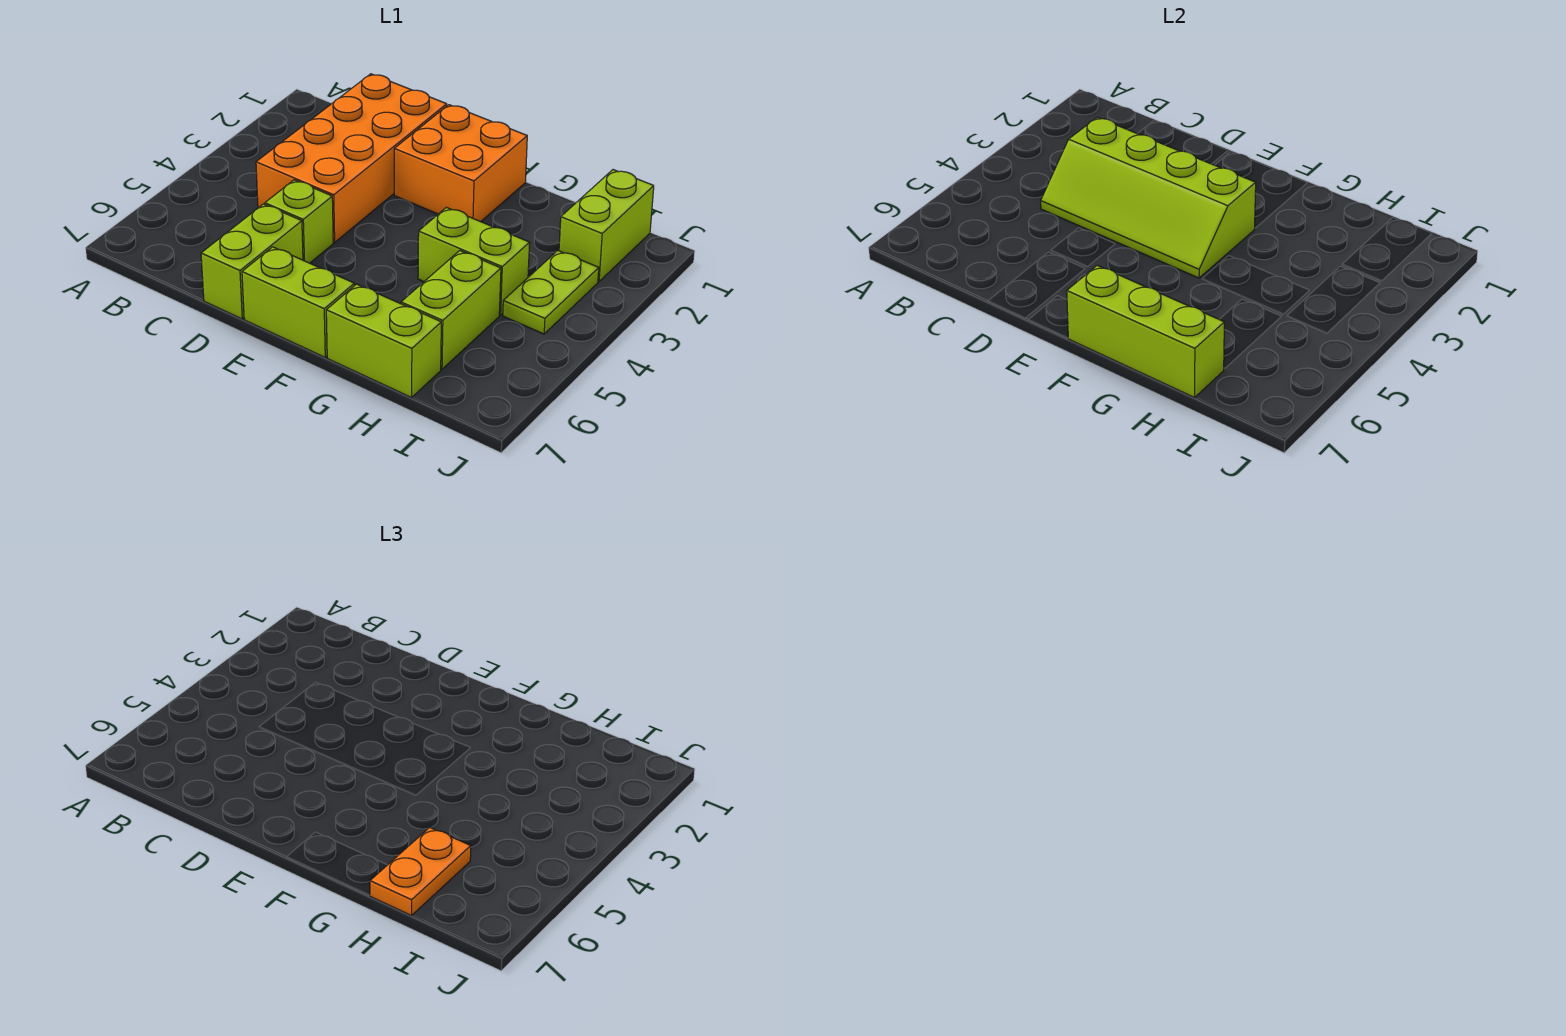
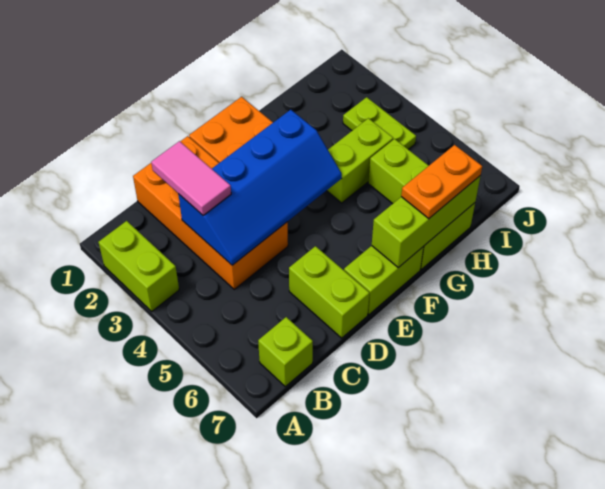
none -> pink 1x2 tile [151,141,231,216]
lime 2x4 slope [1041,117,1256,278] -> blue 2x4 slope [178,110,342,265]
lime 1x1 brick [265,180,333,263] -> lime 1x1 brick moved to [258,317,313,387]
orange 1x2 plate [370,827,471,916] -> orange 1x2 plate turned to [401,145,482,219]
lime 1x2 brick [559,170,654,282] -> lime 1x2 brick moved to [98,221,179,311]

